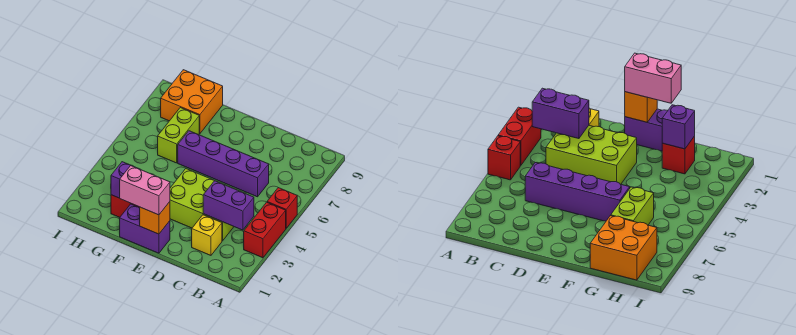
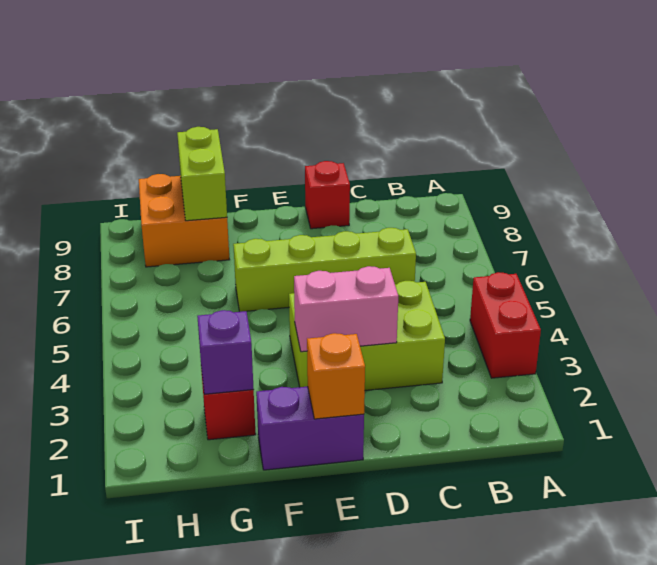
red 1x1 brick [267,188,297,228] -> red 1x1 brick moved to [305,161,350,229]
purple 1x2 brick [203,181,254,230] -> none
yellow 1x1 brick [192,215,222,255] -> none
purple 1x4 brick [178,131,269,197] -> lime 1x4 brick [233,228,416,312]
pink 1x2 brick [120,166,170,215] -> pink 1x2 brick moved to [294,266,398,352]
lime 1x2 brick [158,108,199,163] -> lime 1x2 brick moved to [177,127,227,221]

